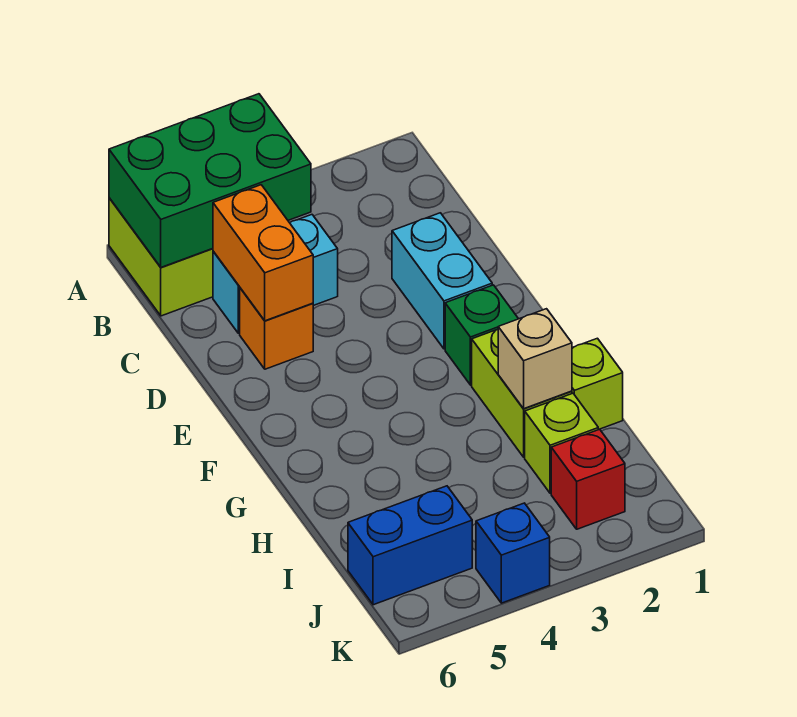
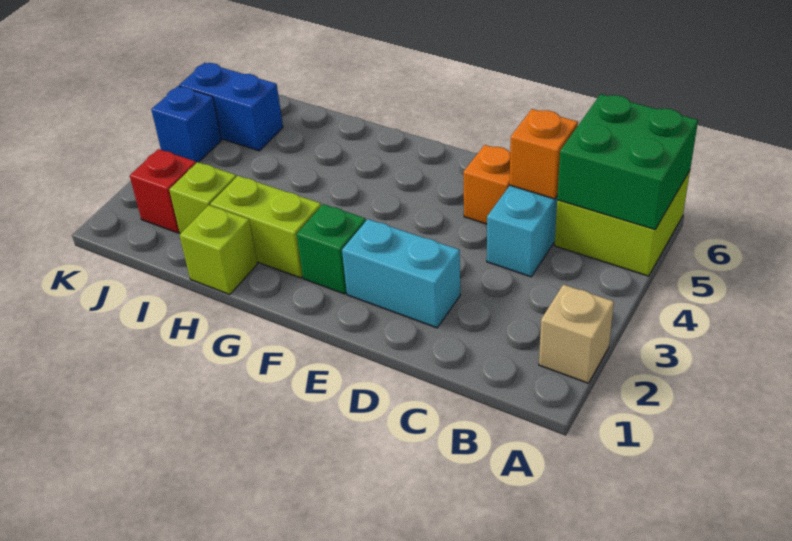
green 2x3 brick [109,94,311,267] -> green 2x2 brick [557,94,698,229]
orange 1x2 brick [213,185,313,321] -> orange 1x1 brick [510,109,578,199]
tan 1x1 brick [498,309,572,409] -> tan 1x1 brick moved to [539,284,614,383]
blue 1x2 brick [348,486,472,605] -> blue 1x2 brick turned to [179,63,283,151]

